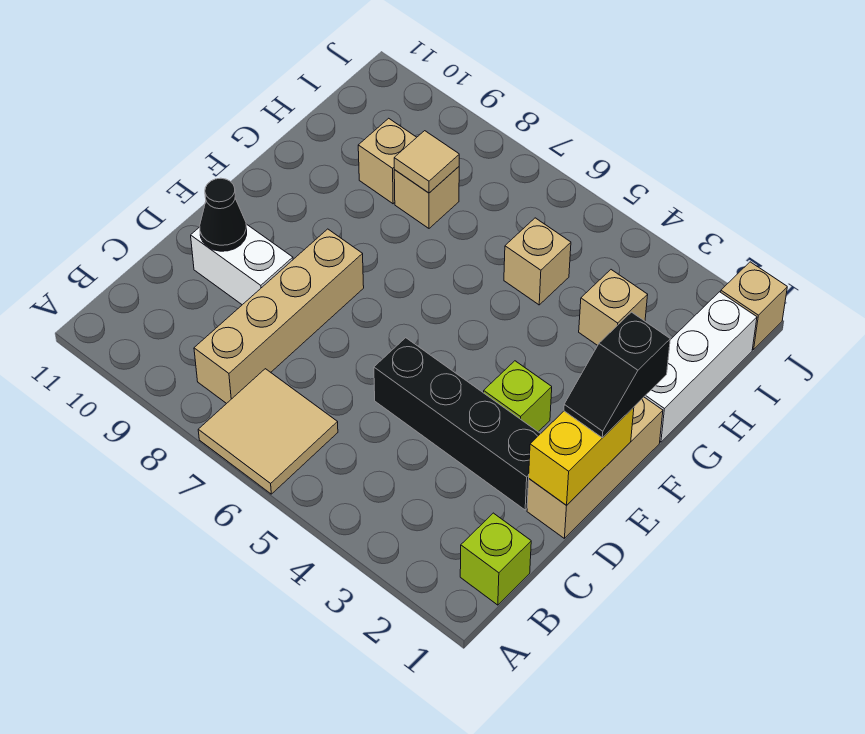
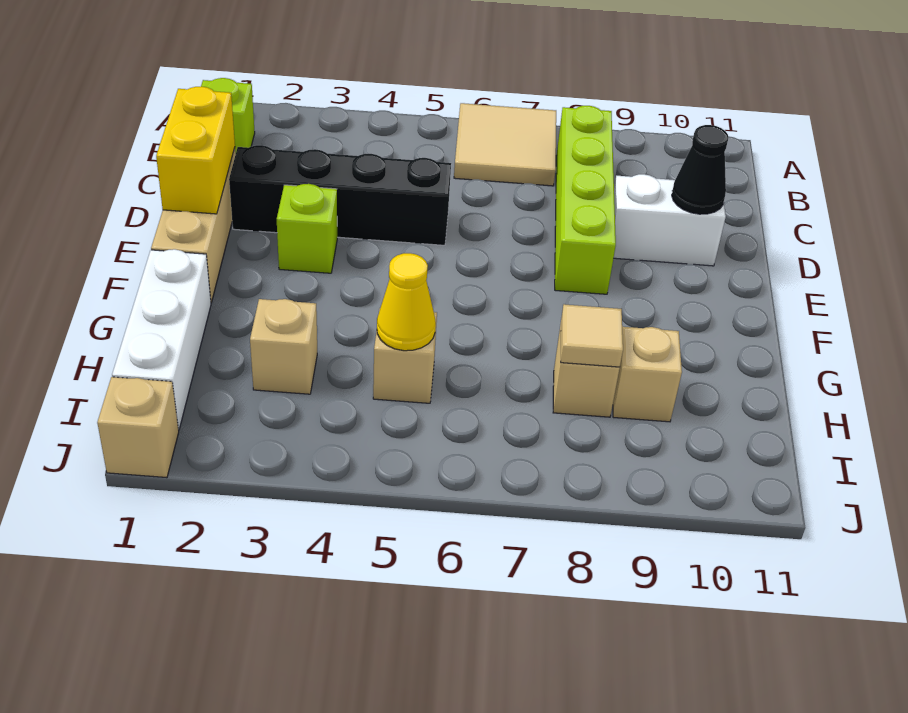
tan 1x4 brick [194,229,364,404] -> lime 1x4 brick [555,106,616,294]
black 1x2 slope [564,312,670,438] -> none
none -> yellow 1x1 cone [377,253,436,351]

